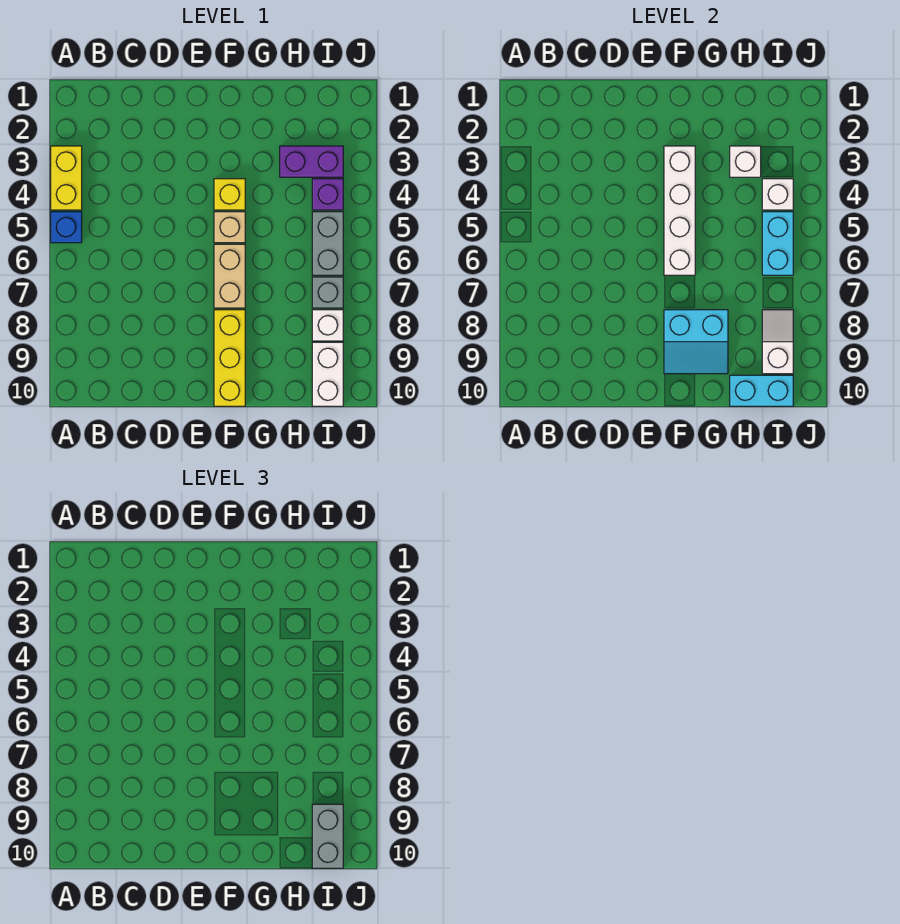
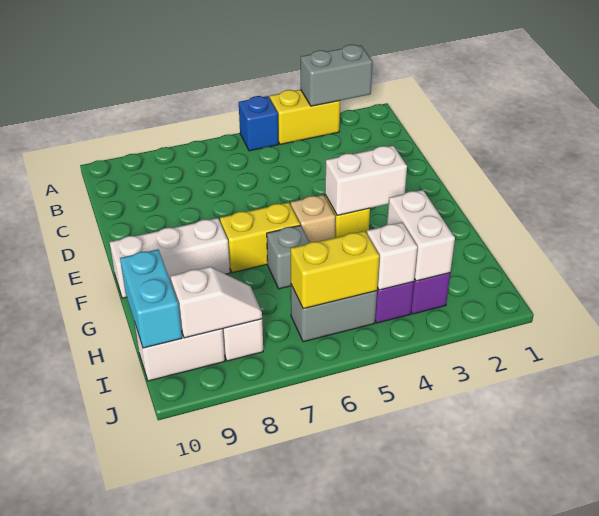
white 1x4 brick [664,146,695,275] -> white 1x2 brick [325,145,407,215]
tan 1x2 brick [214,244,245,308] -> yellow 1x2 brick [220,202,300,273]
yellow 1x3 brick [214,310,245,406] -> white 1x3 brick [110,218,230,298]
cyan 2x2 slope [664,310,728,374] -> none
white 1x1 brick [730,146,761,177] -> white 1x2 brick [387,190,455,281]
cyan 1x2 brick [762,212,793,275] -> yellow 1x2 brick [290,231,380,309]
grey 1x1 brick [312,277,343,308] -> grey 1x1 brick moved to [267,225,310,289]
grey 1x2 brick [312,804,343,868] -> grey 1x2 brick moved to [301,45,373,106]

